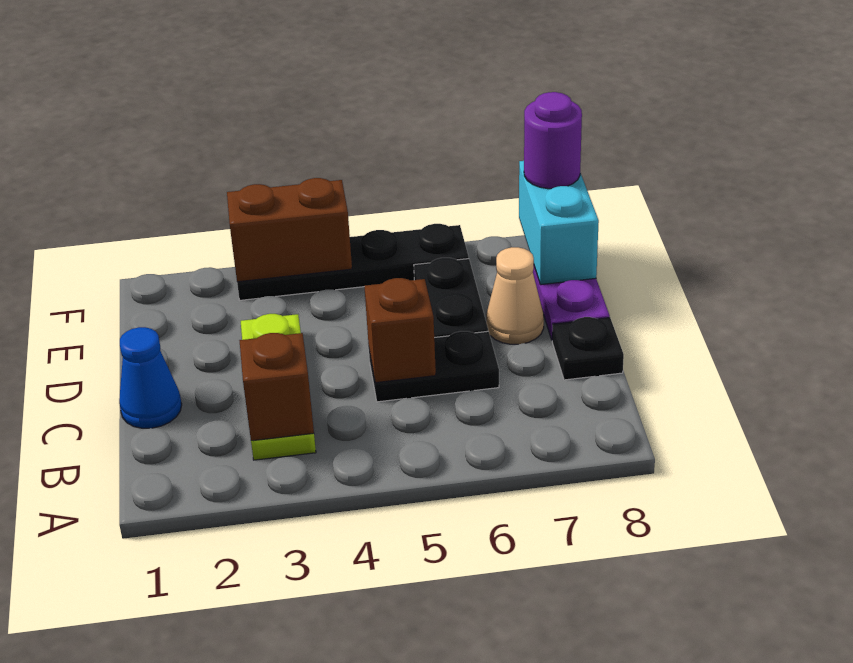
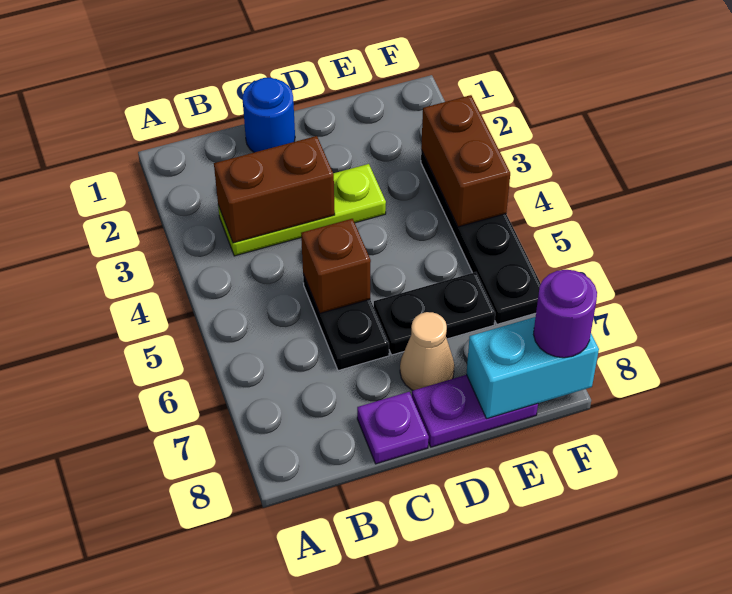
brown 1x1 brick [239,333,314,441] -> brown 1x2 brick [214,136,335,243]
blue 1x1 cone [119,327,182,428] -> blue 1x1 round brick [242,78,295,152]
black 1x1 plate [552,317,624,380] -> purple 1x1 plate [357,392,429,464]

